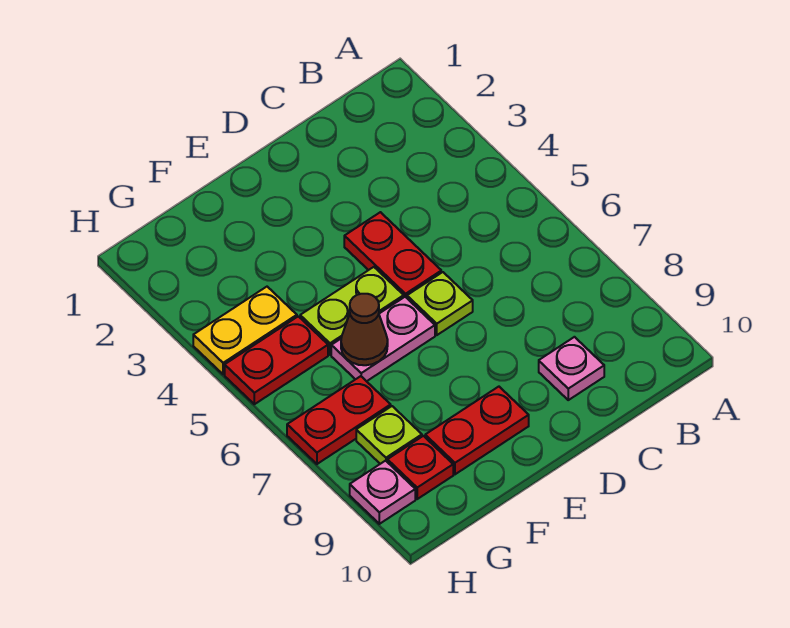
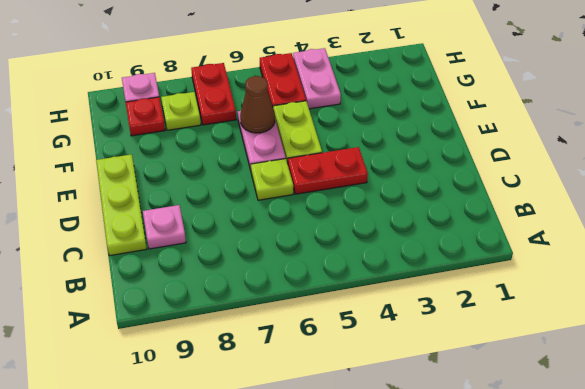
none -> lime 1x3 plate [96,154,147,256]
red 1x2 plate [425,387,529,474] -> none
yellow 1x2 plate [193,287,297,374] -> pink 1x2 plate [293,48,341,109]

